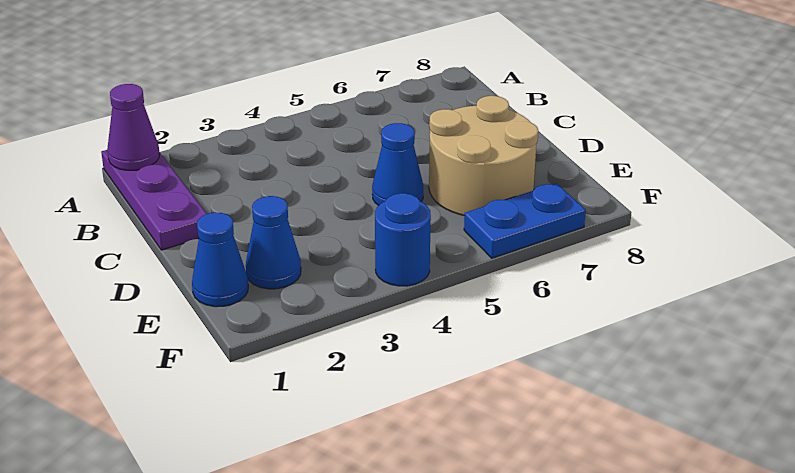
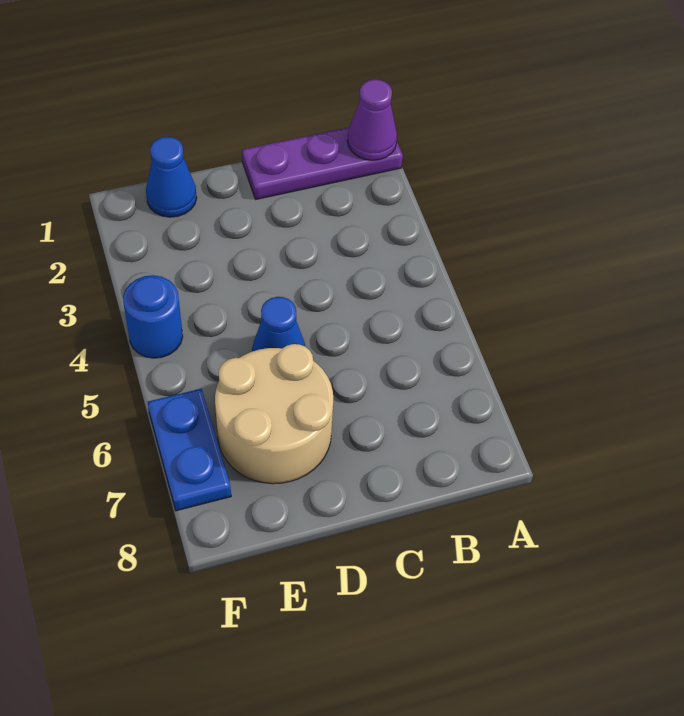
blue 1x1 cone [246,196,301,289] -> none

